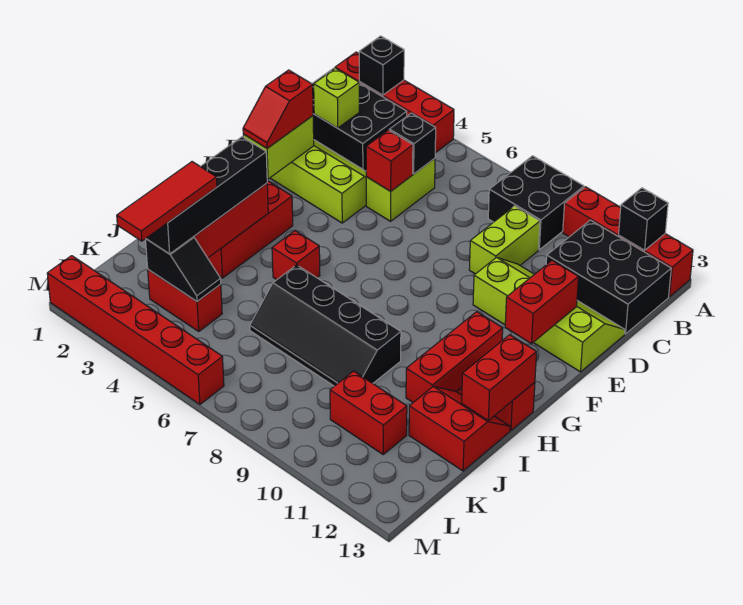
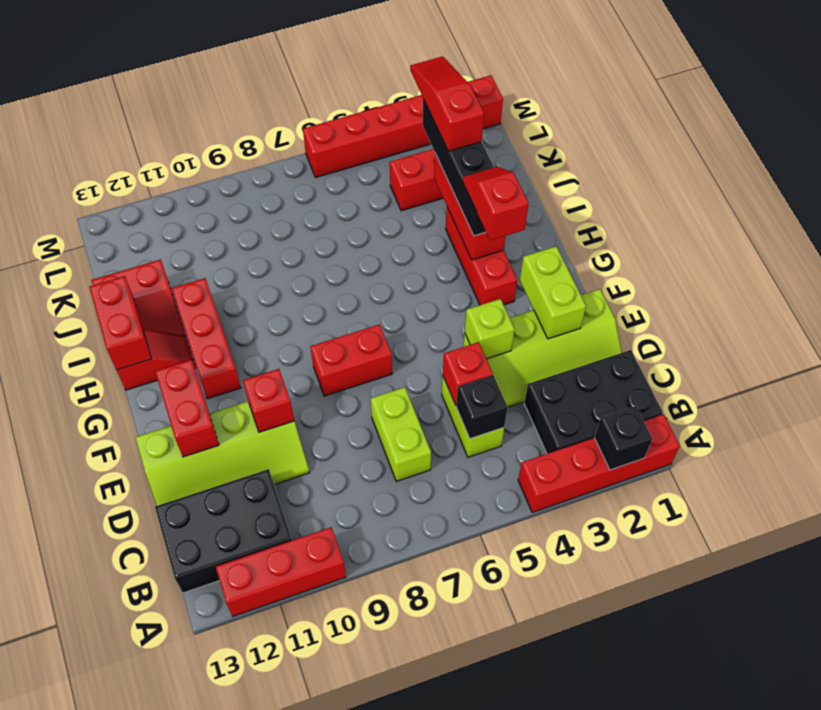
black 2x2 brick [488,156,584,250] -> none
red 1x4 brick [563,187,693,297] -> red 1x3 brick [216,527,346,616]
black 1x1 brick [619,188,668,250] -> none
lime 1x1 brick [314,68,359,128] -> lime 1x1 brick moved to [465,299,514,359]
lime 1x2 brick [469,206,540,274] -> lime 1x2 brick moved to [371,387,431,481]
red 1x2 slope [243,70,313,148] -> red 1x2 slope moved to [463,167,529,240]
red 1x1 brick [272,231,320,280] -> red 1x1 brick moved to [243,369,294,432]
black 2x4 slope [250,265,401,386] -> none
red 1x3 tile [117,162,217,241] -> red 1x3 slope [410,56,484,151]
black 1x2 slope [146,237,221,301] -> none
red 1x2 brick [330,371,407,454] -> red 1x2 brick moved to [310,324,392,396]

